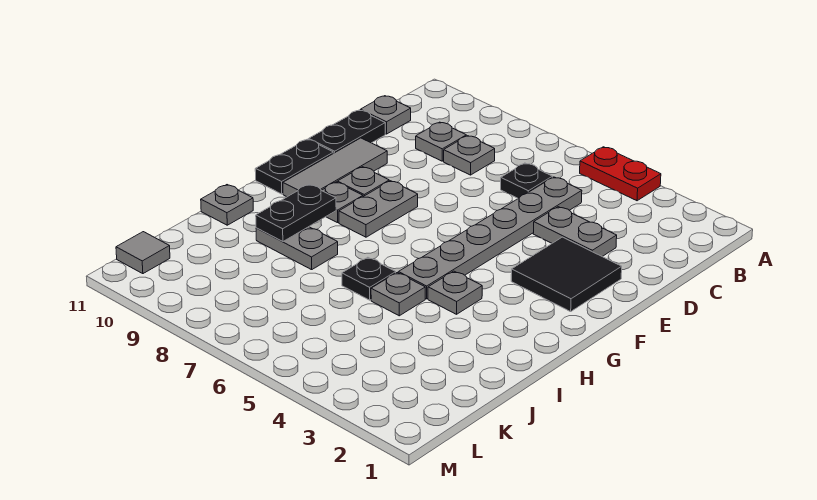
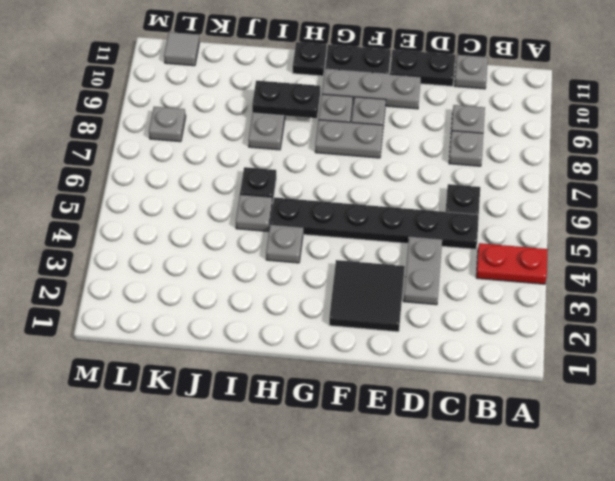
red 1x2 plate [580,147,661,201] -> red 1x2 plate turned to [476,243,548,284]
grey 1x6 plate [398,177,582,299] -> black 1x6 plate [270,197,479,249]
grey 1x3 tile [283,138,387,197] -> grey 1x3 plate [322,69,421,109]
none -> black 1x1 plate [293,42,327,76]
grey 1x1 plate [201,185,253,225] -> grey 1x1 plate moved to [149,107,186,142]

